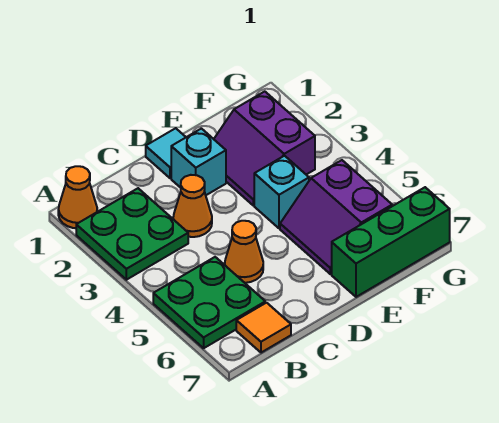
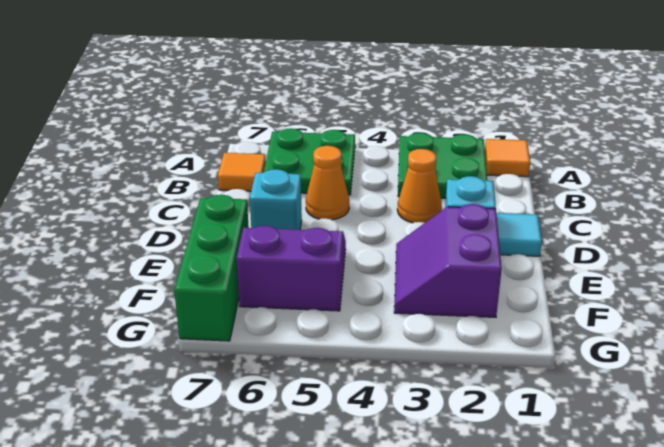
orange 1x1 cone [58,166,97,228] -> orange 1x1 tile [485,139,530,177]
purple 2x2 slope [214,92,315,205] -> purple 2x2 slope turned to [394,204,502,317]
cyan 1x1 brick [254,156,309,228] -> cyan 1x1 brick moved to [250,169,302,230]

